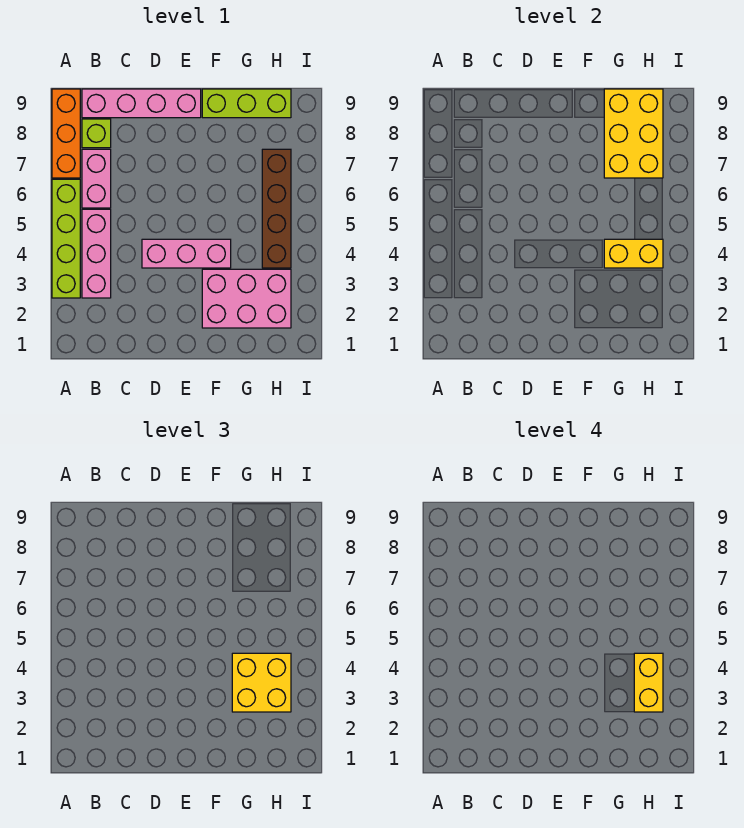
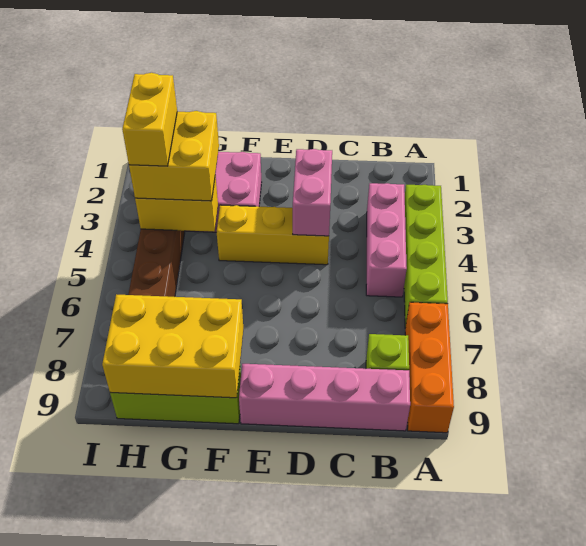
pink 1x2 brick [82,149,111,208] -> pink 1x2 brick moved to [293,149,332,236]
pink 1x3 brick [142,239,231,268] -> yellow 1x3 brick [217,205,329,265]
yellow 2x3 brick [604,89,663,178] -> yellow 2x3 brick turned to [102,294,243,398]

